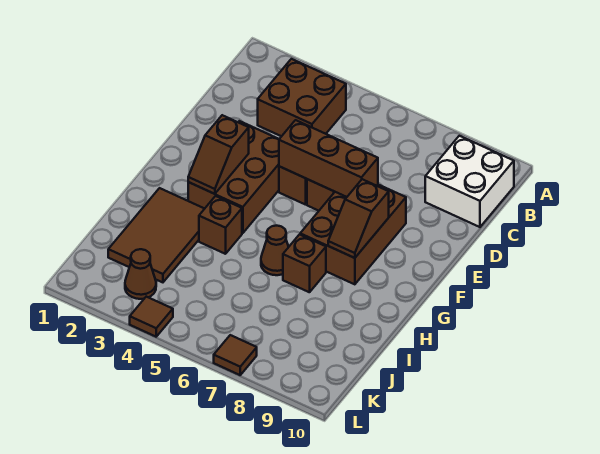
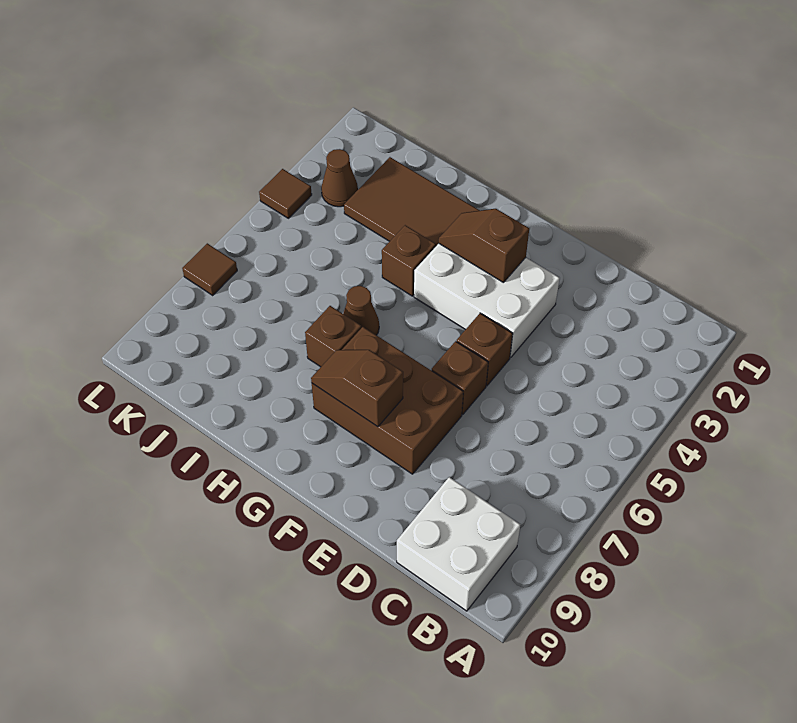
brown 2x2 brick [258,59,346,136] -> none
brown 2x3 brick [188,121,279,233] -> white 2x3 brick [414,244,560,358]
brown 1x3 brick [279,120,378,197] -> none

